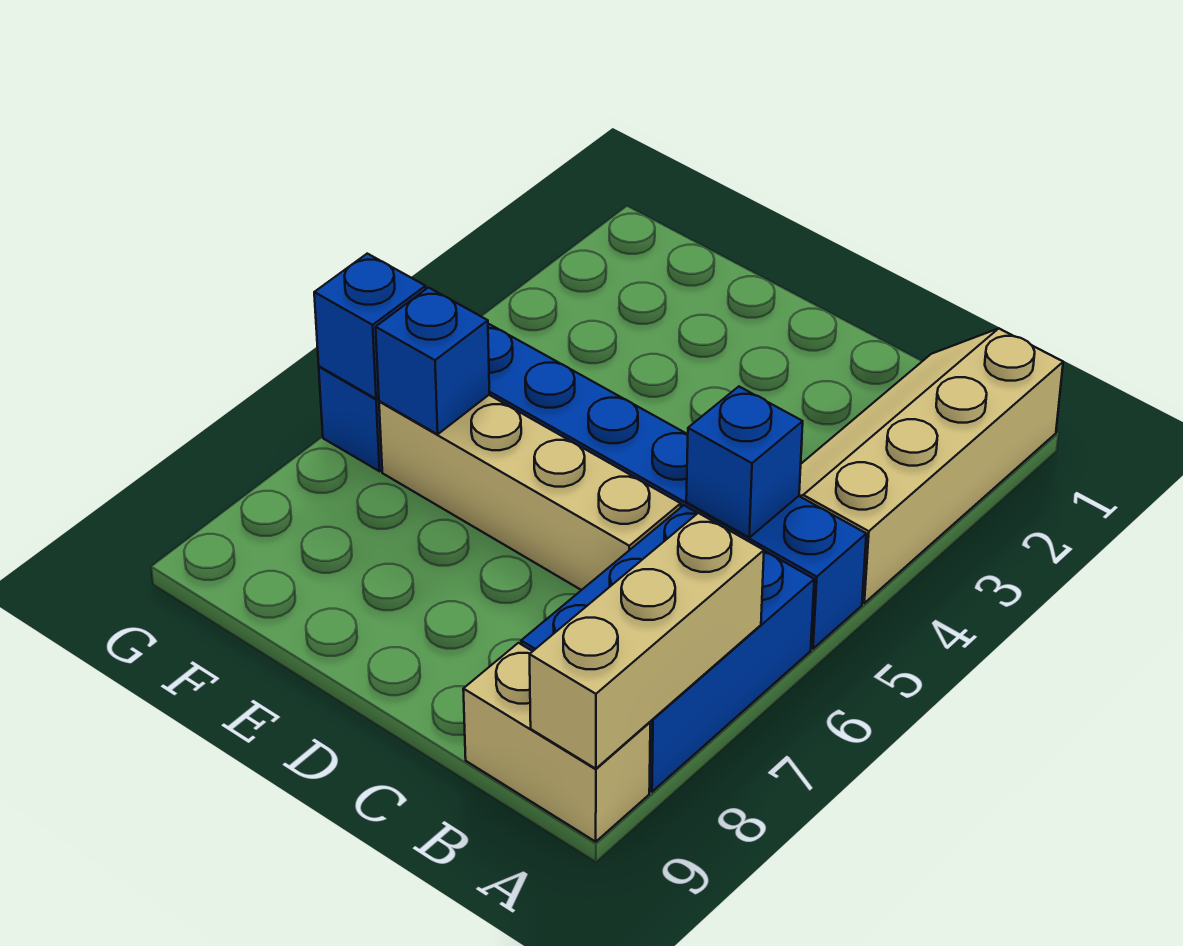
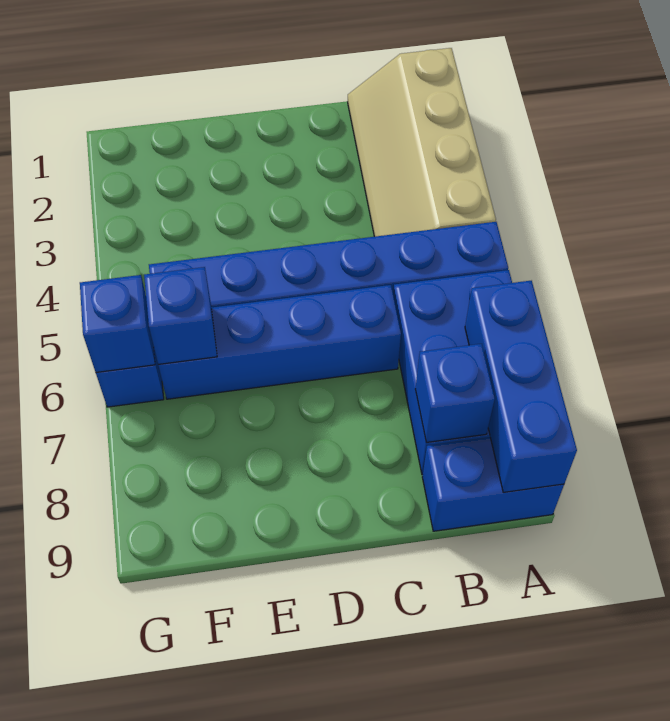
tan 1x3 brick [530,513,764,769] -> blue 1x3 brick [465,281,577,492]
tan 1x2 brick [463,643,650,842] -> blue 1x2 brick [422,437,564,531]
blue 1x1 brick [686,387,803,538] -> blue 1x1 brick moved to [415,344,495,443]
tan 1x4 brick [379,395,681,590] -> blue 1x4 brick [158,285,401,399]

